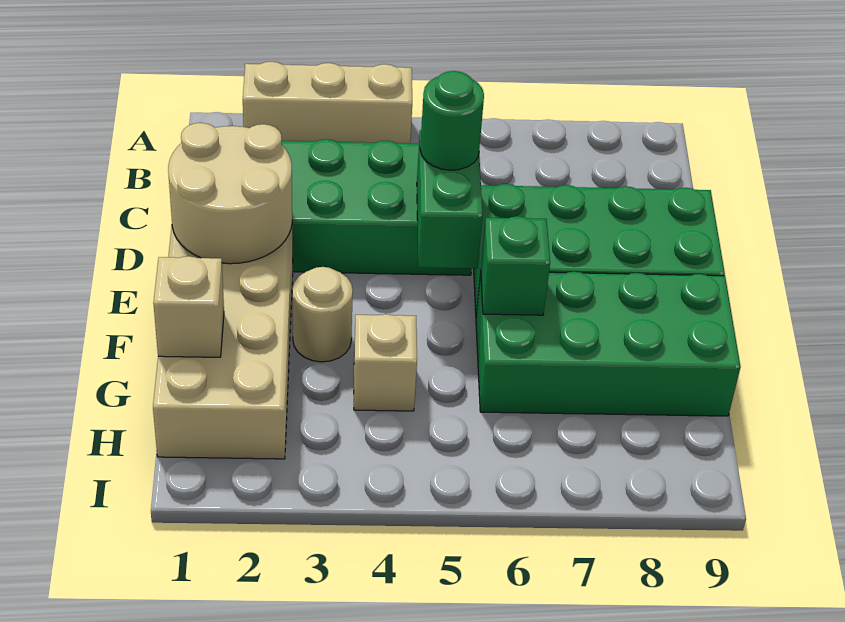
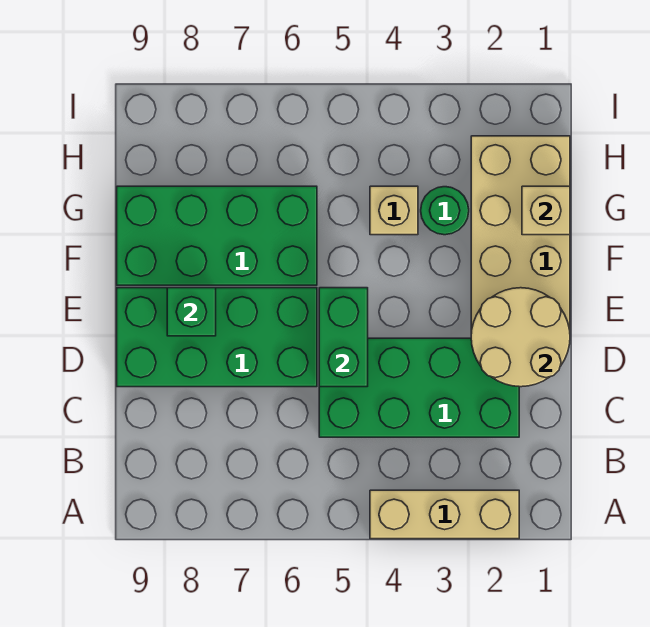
green 1x1 round brick [420,71,484,170] -> green 1x1 round brick moved to [421,187,469,235]
tan 1x1 round brick [292,267,353,362] -> none
green 1x1 brick [481,216,550,315] -> green 1x1 brick moved to [167,288,216,336]

